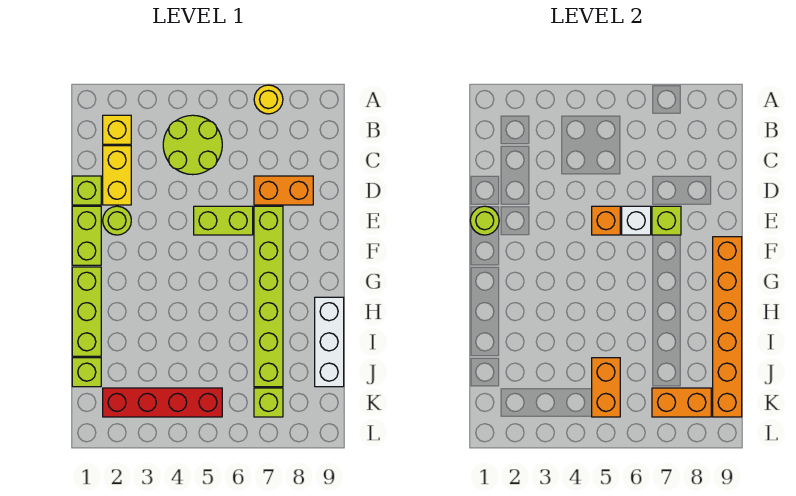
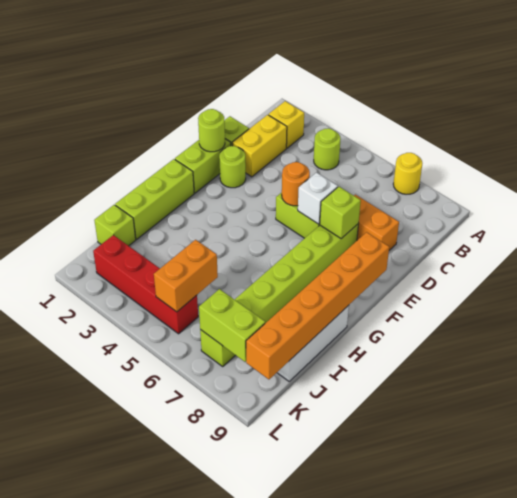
lime 2x2 round brick [163,115,222,175] -> lime 1x1 round brick [314,128,340,170]
orange 1x1 brick [592,206,620,235] -> orange 1x1 round brick [282,162,310,206]
orange 1x2 brick [652,388,711,417] -> lime 1x2 brick [199,289,265,362]

